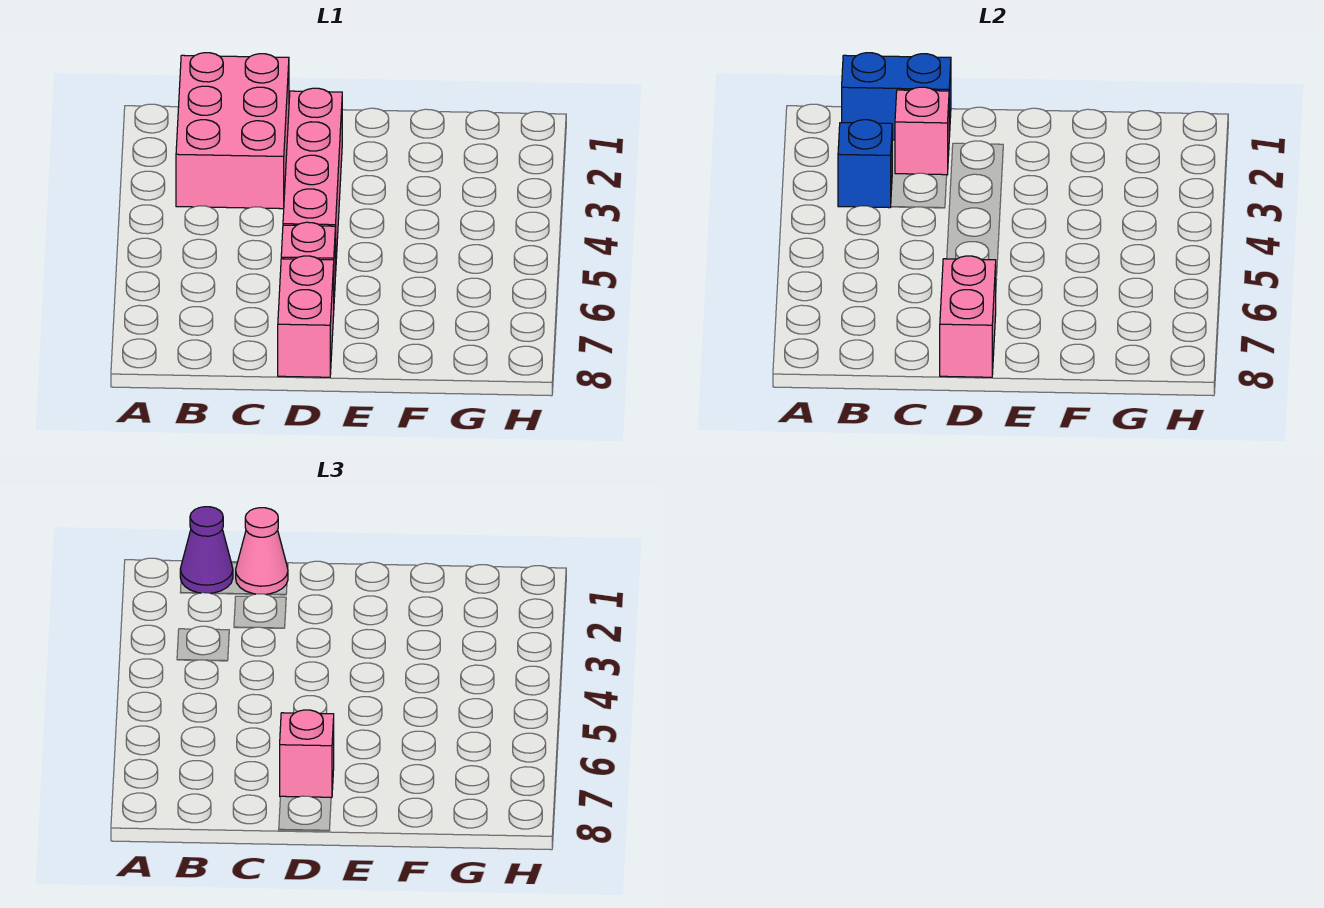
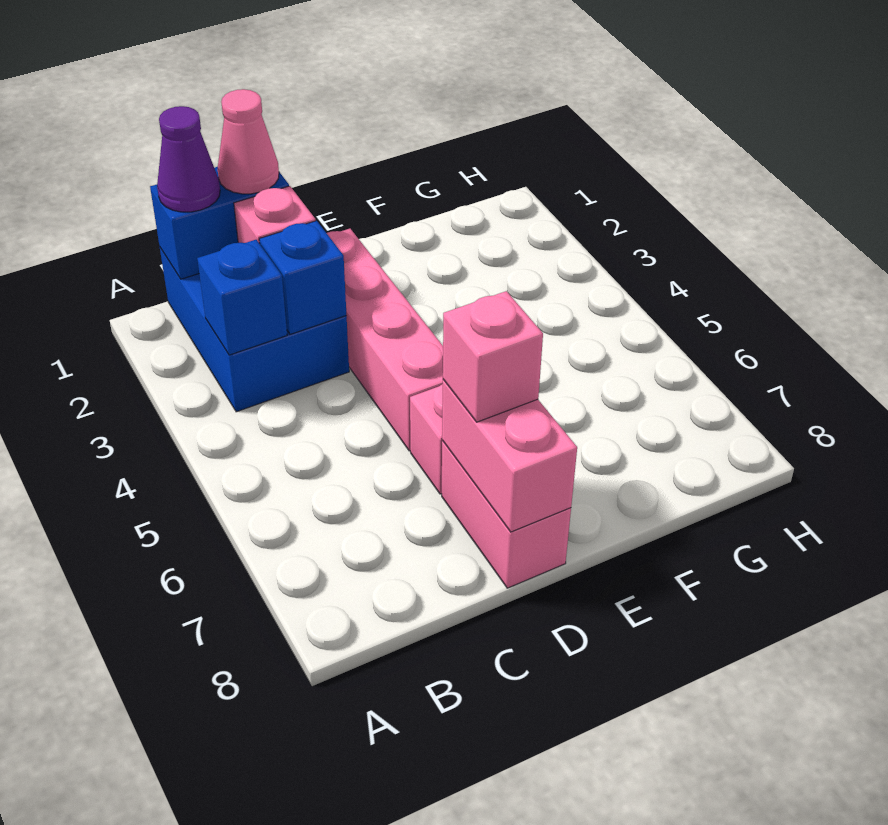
pink 2x3 brick [176,53,289,209] -> blue 2x3 brick [160,248,349,412]
none -> blue 1x1 brick [259,221,346,334]

